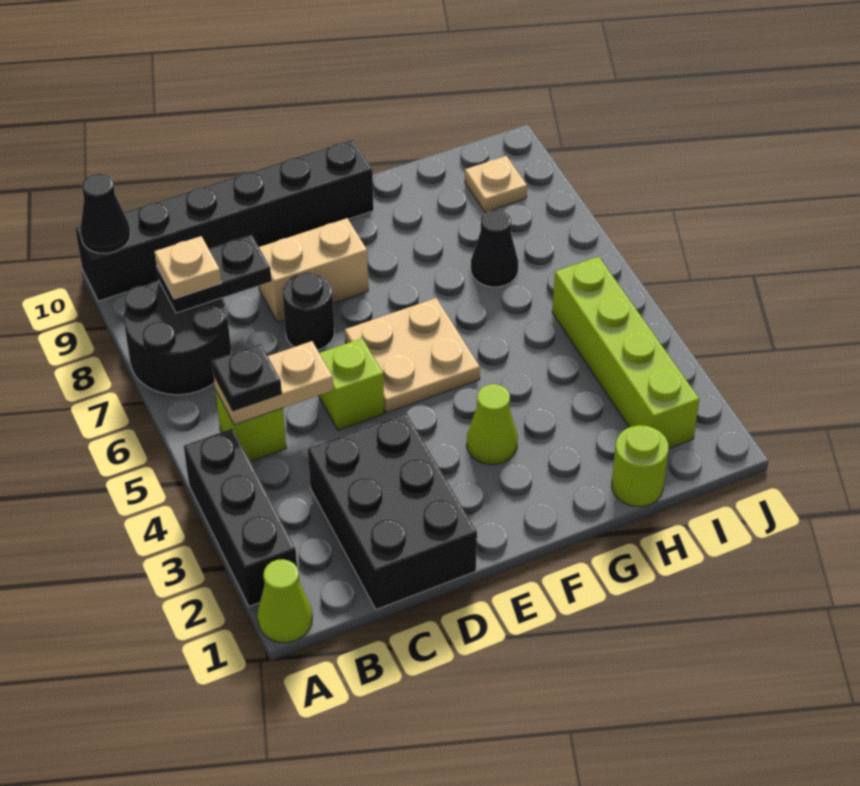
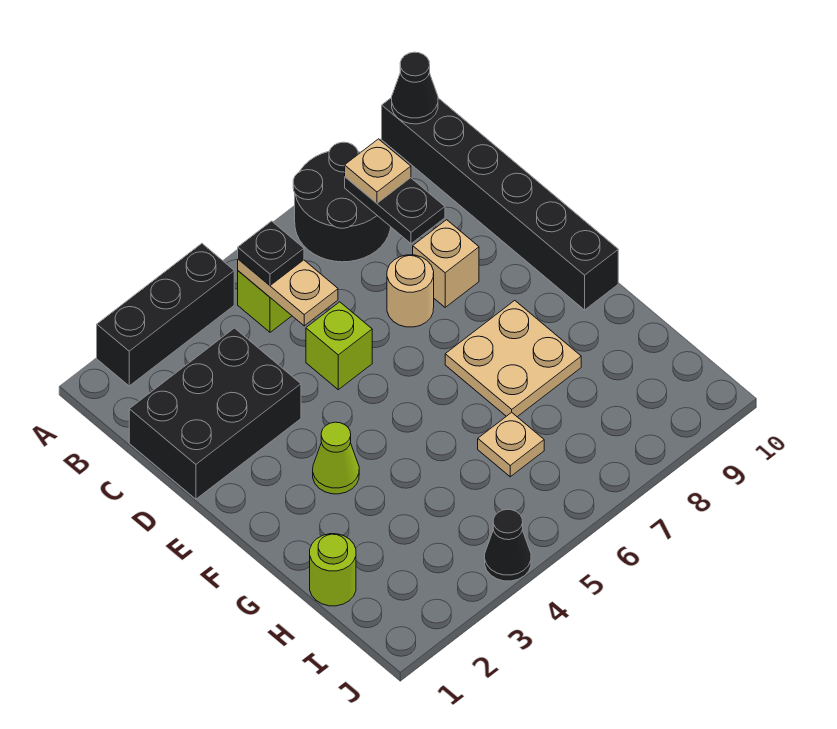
lime 1x1 cone [257,559,312,642] -> none
black 1x1 round brick [283,272,334,350] -> tan 1x1 round brick [387,255,434,327]
tan 1x2 brick [259,218,368,322] -> tan 1x1 brick [413,220,479,307]
tan 2x2 plate [345,298,480,413] -> tan 2x2 plate moved to [445,301,581,417]
black 1x1 cone [471,210,518,287] -> black 1x1 cone moved to [485,509,531,581]
lime 1x4 brick [552,257,700,448] -> none
tan 1x1 plate [465,156,527,212] -> tan 1x1 plate moved to [478,412,544,477]

